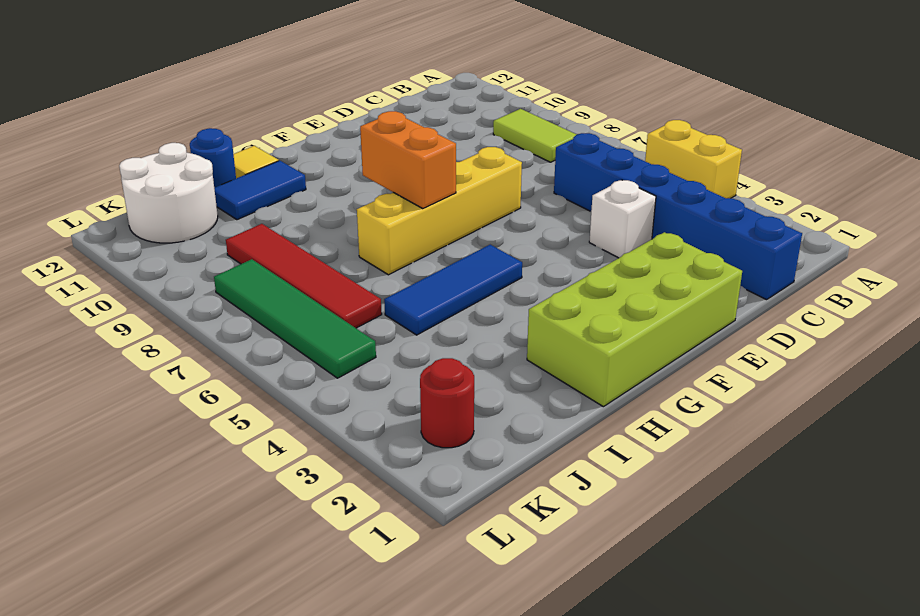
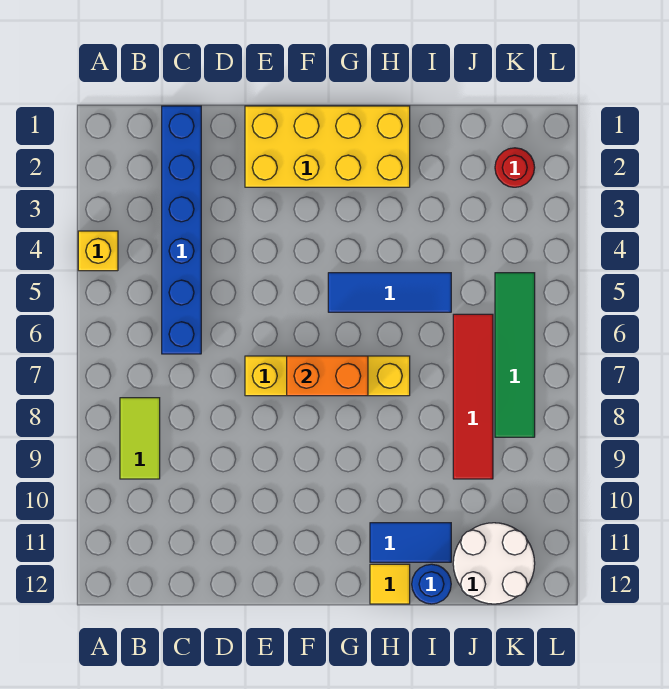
yellow 1x2 brick [645,120,742,198] -> yellow 1x1 brick [78,231,118,271]
white 1x1 brick [589,180,656,258] -> none
lime 2x4 brick [527,232,742,407] -> yellow 2x4 brick [245,106,410,187]
orange 1x2 brick [360,111,456,209] -> orange 1x2 brick turned to [287,356,368,396]

